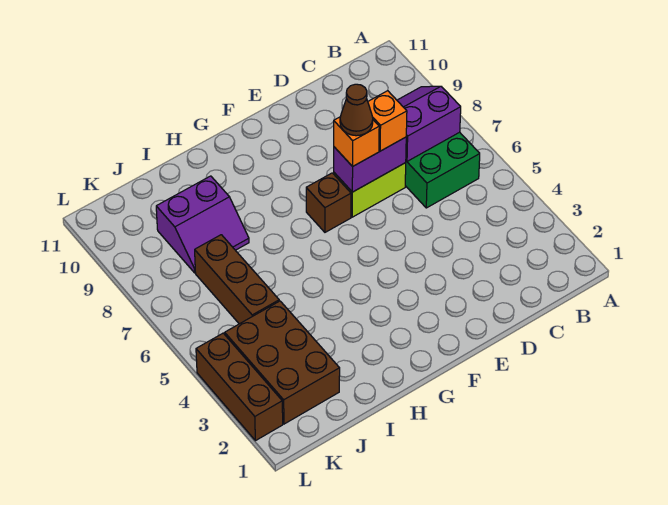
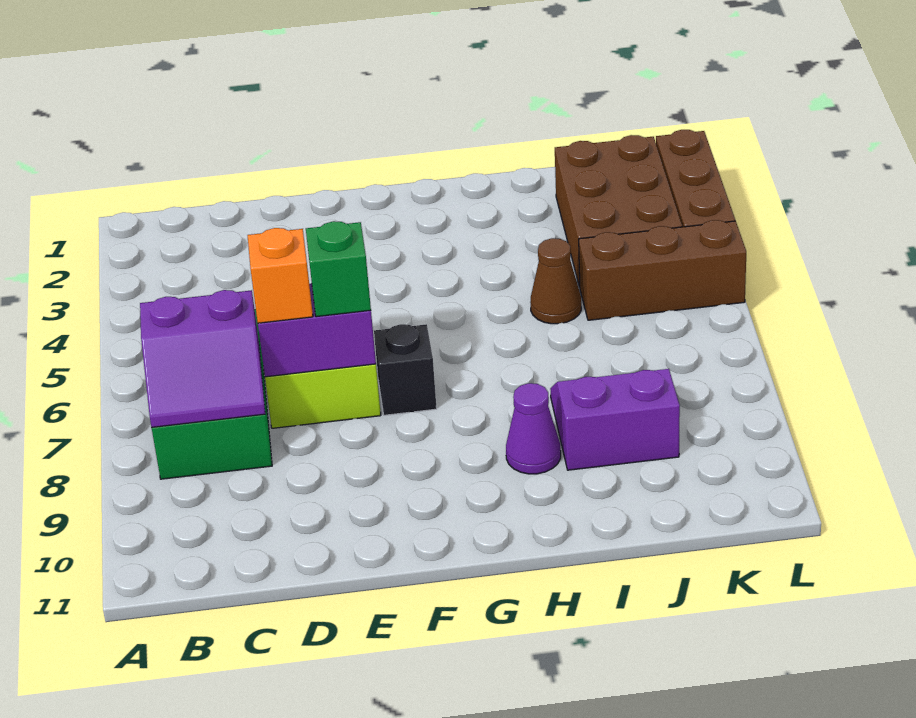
orange 1x1 brick [334,117,379,167] -> green 1x1 brick [306,221,371,317]
brown 1x1 cone [340,84,373,136] -> brown 1x1 cone moved to [530,238,581,324]
brown 1x1 brick [306,173,351,232] -> black 1x1 brick [374,324,437,415]
none -> purple 1x1 cone [506,383,561,474]
brown 1x3 brick [195,235,279,324] -> brown 1x3 brick turned to [579,220,746,320]

